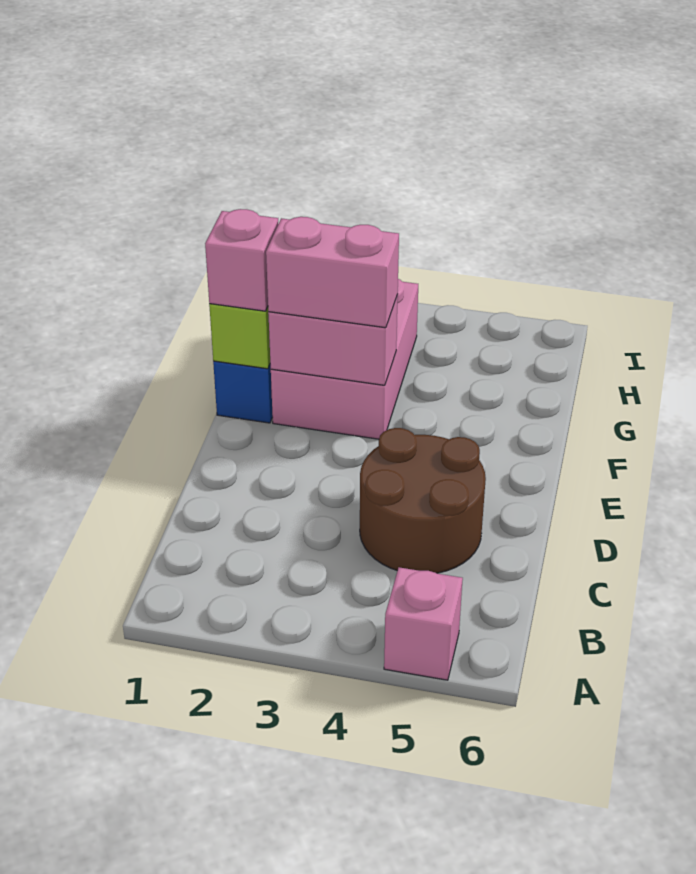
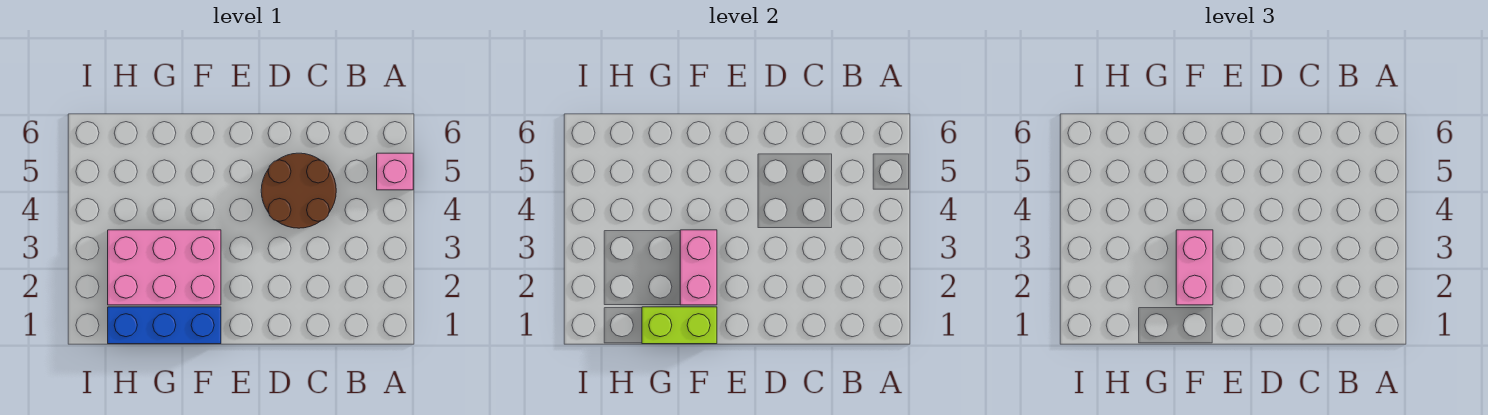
pink 1x1 brick [205,209,278,311] -> none

